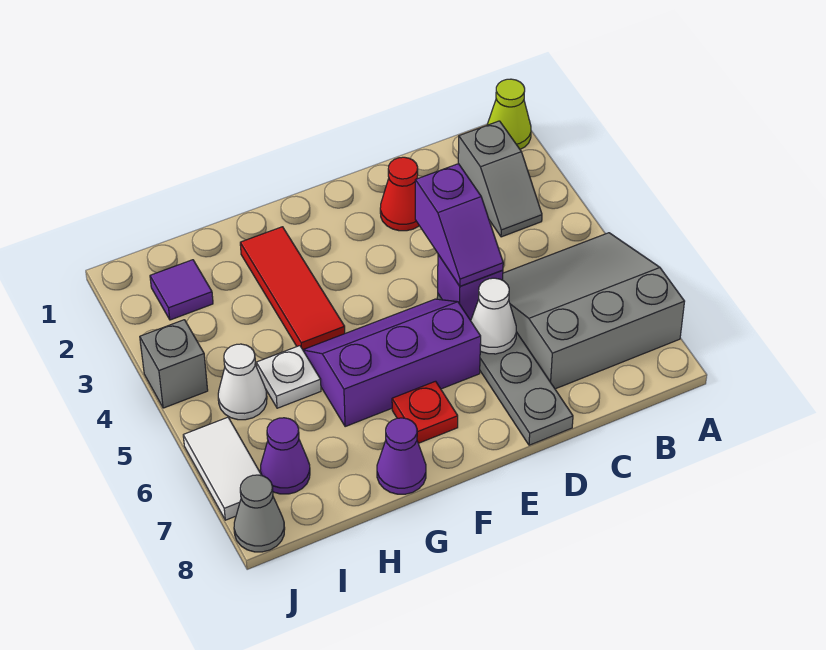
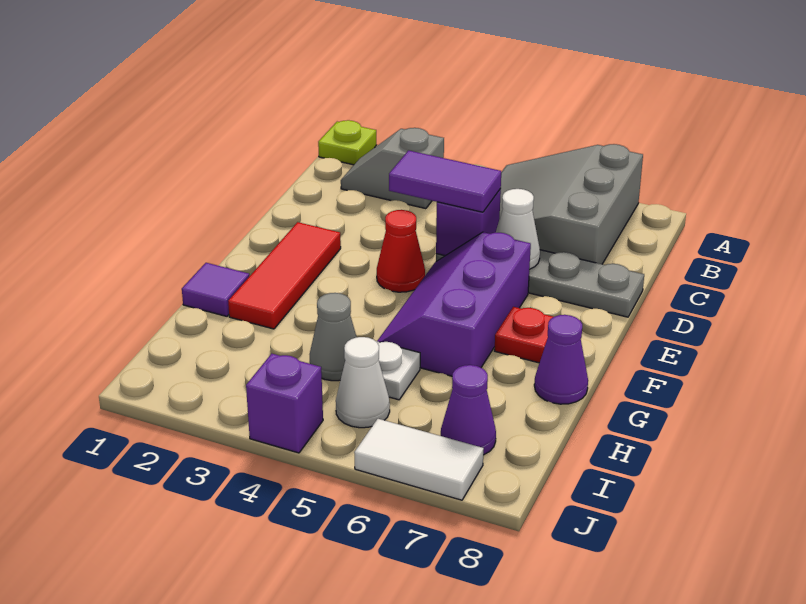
lime 1x1 cone [487,79,531,149] -> lime 1x1 plate [318,120,376,165]
grey 1x2 slope [458,121,542,237] -> grey 1x2 slope turned to [341,128,444,209]
red 1x1 cone [380,157,419,231] -> red 1x1 cone moved to [377,210,425,292]
purple 1x2 slope [415,164,503,286] -> purple 1x2 tile [389,150,501,212]
red 1x3 tile [240,227,345,350] -> red 1x3 tile turned to [228,222,341,329]
purple 1x1 tile [150,260,213,320] -> purple 1x1 tile moved to [182,263,249,316]
grey 1x1 brick [140,320,208,408] -> purple 1x1 brick [246,354,323,453]
grey 1x1 cone [234,475,285,552] -> grey 1x1 cone moved to [310,293,356,381]

